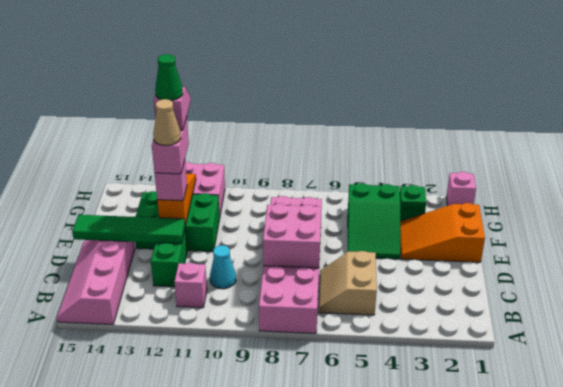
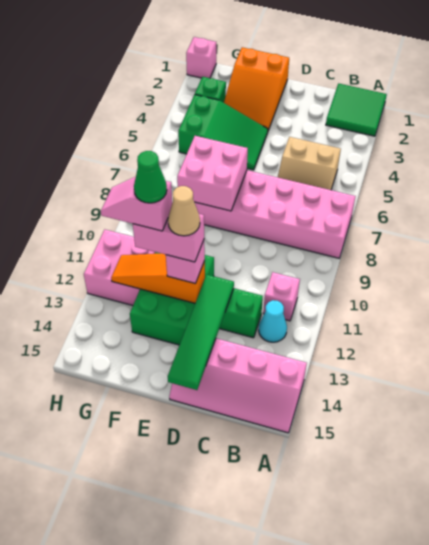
none -> green 2x2 tile [326,84,387,136]
pink 2x2 brick [263,204,321,268] -> pink 2x2 brick moved to [177,136,248,211]
cyan 1x1 cone [210,245,236,289] -> cyan 1x1 cone moved to [259,300,287,342]

